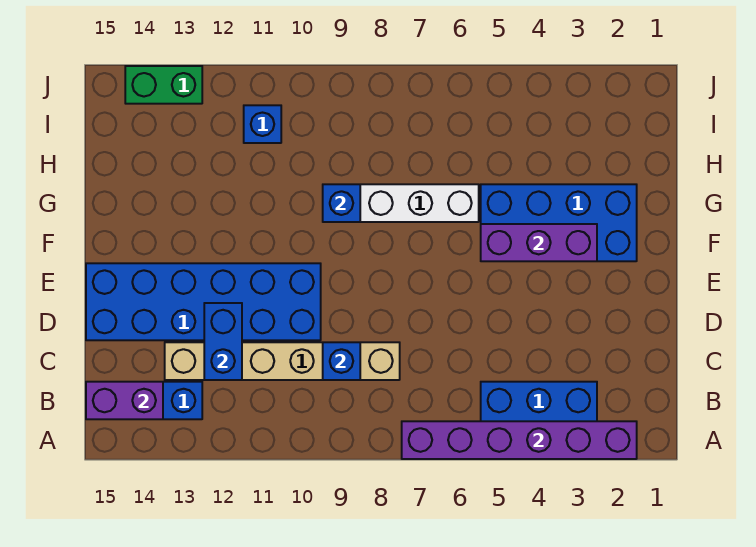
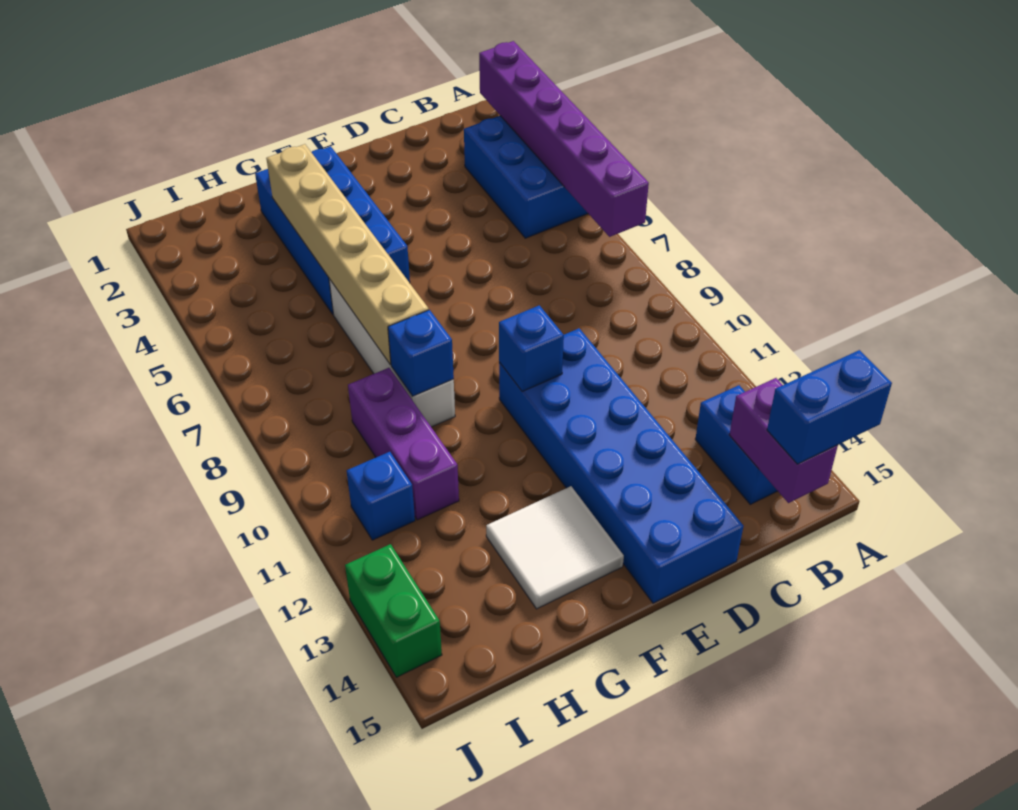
tan 1x6 brick [165,342,400,380] -> tan 1x6 brick moved to [266,144,429,365]
blue 1x1 brick [323,342,360,380] -> blue 1x1 brick moved to [499,305,564,391]
blue 1x2 brick [204,303,242,380] -> blue 1x2 brick moved to [767,350,892,464]
purple 1x3 brick [481,224,597,261] -> purple 1x3 brick moved to [348,368,459,520]
none -> white 2x2 tile [486,486,624,609]

